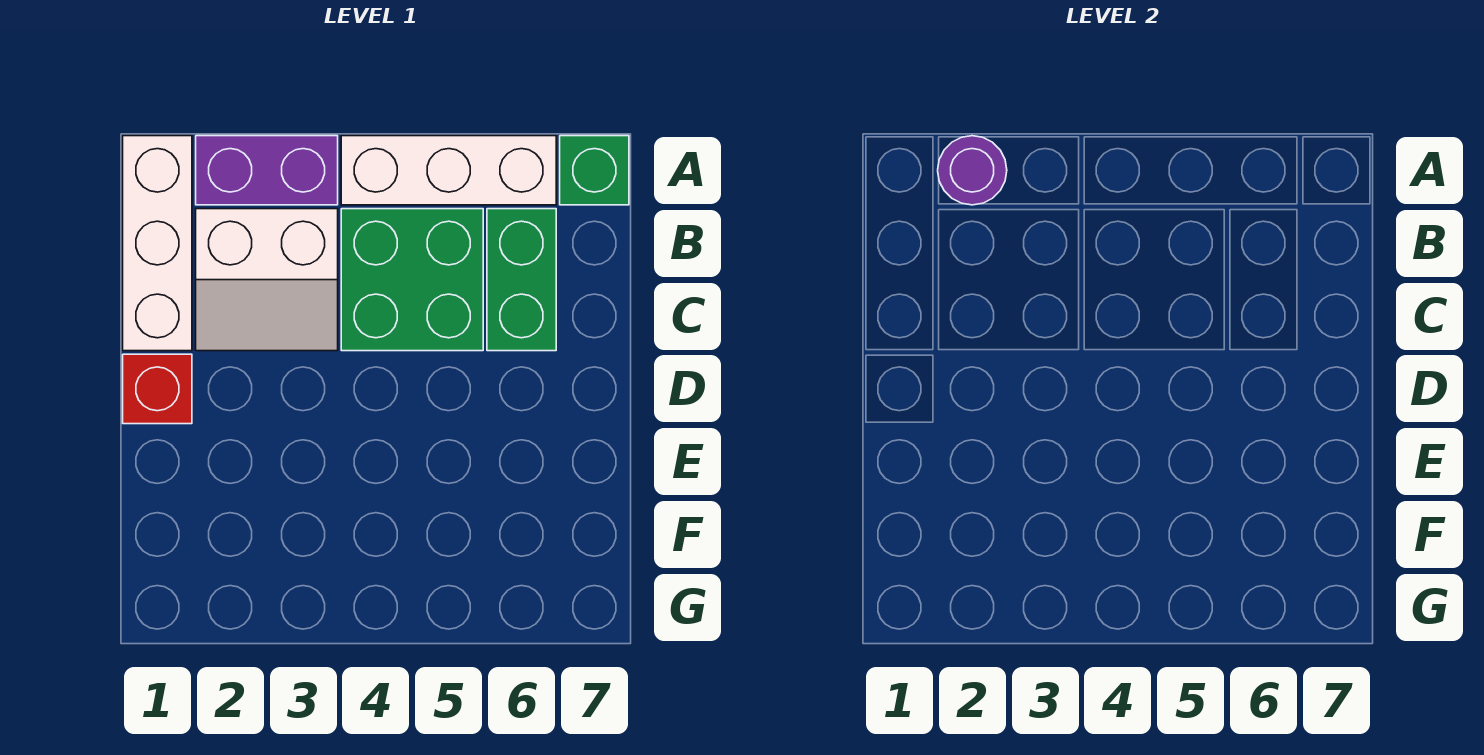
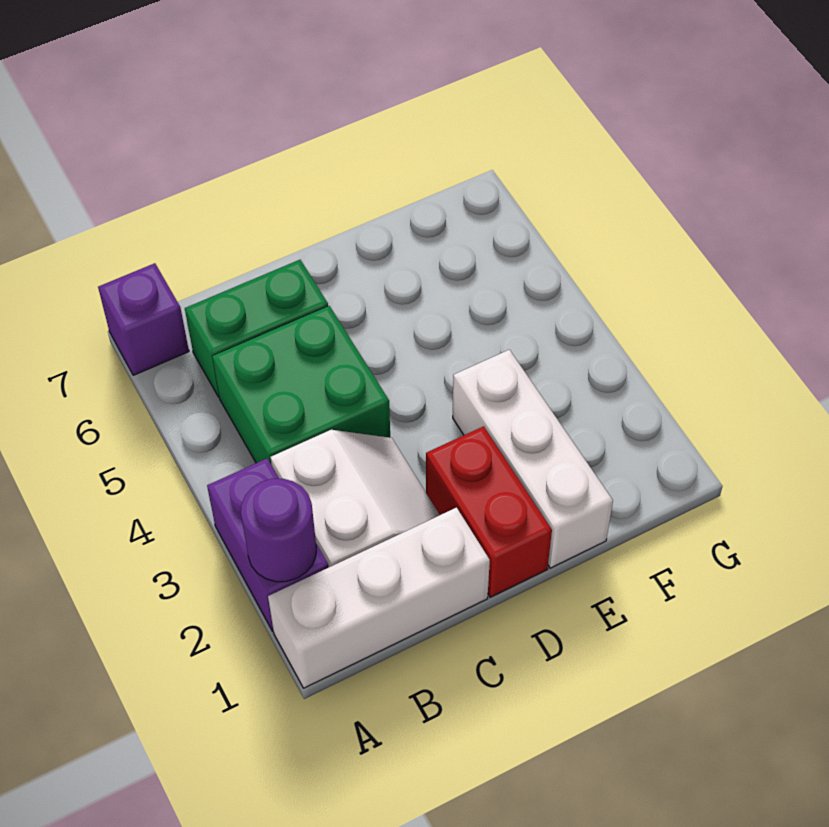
white 1x3 brick [341,136,556,205] -> white 1x3 brick moved to [453,350,613,568]
green 1x1 brick [560,136,629,205] -> purple 1x1 brick [98,263,189,375]
red 1x1 brick [123,354,192,424] -> red 1x2 brick [426,426,552,597]

